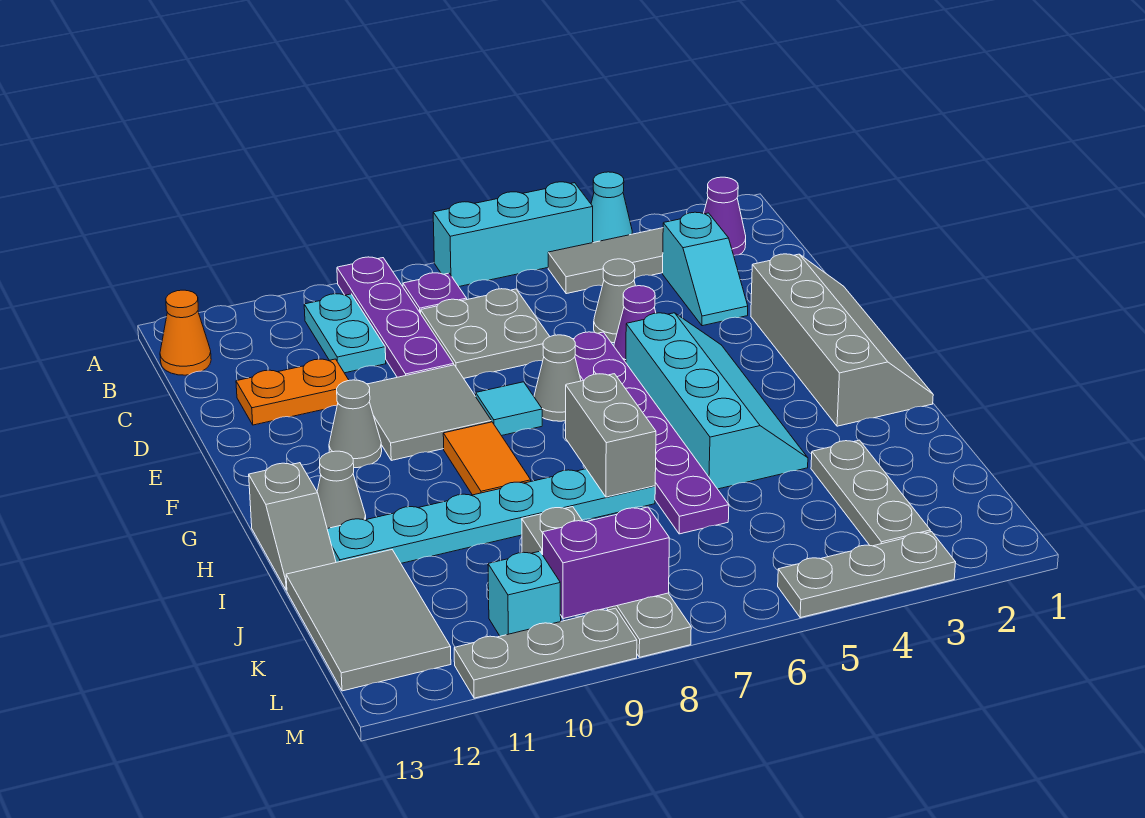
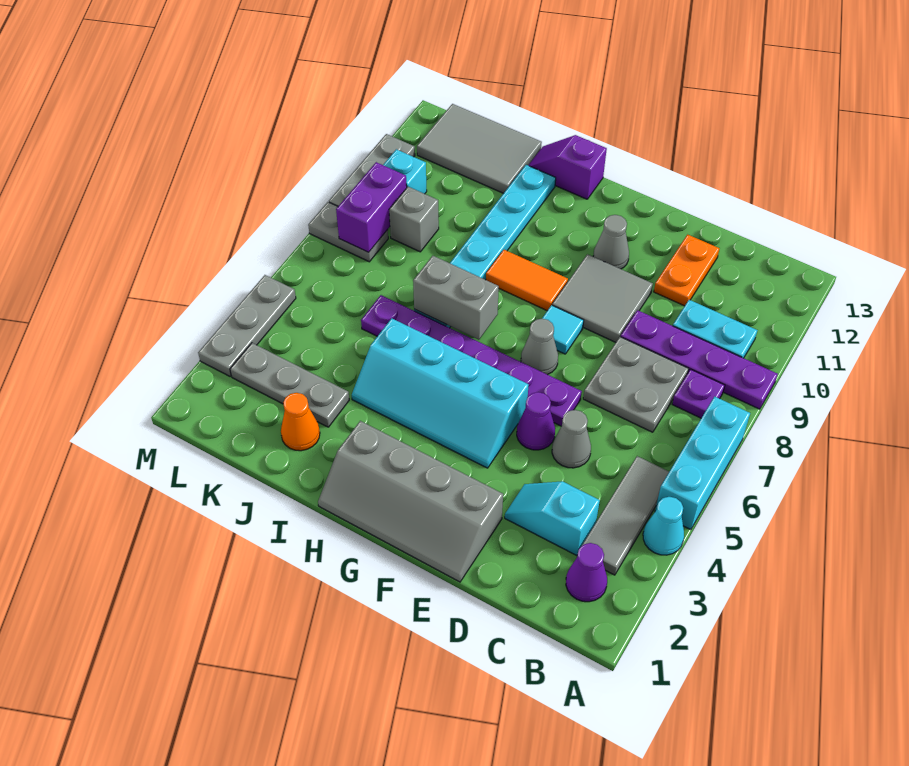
orange 1x1 cone [160,290,211,375] -> orange 1x1 cone moved to [281,393,320,451]
grey 1x1 cone [317,451,366,529] -> none
grey 1x2 slope [249,463,336,590] -> purple 1x2 slope [528,135,607,199]

